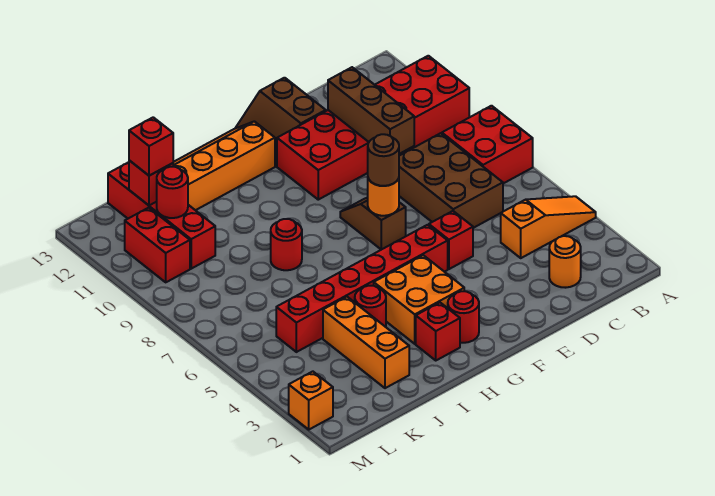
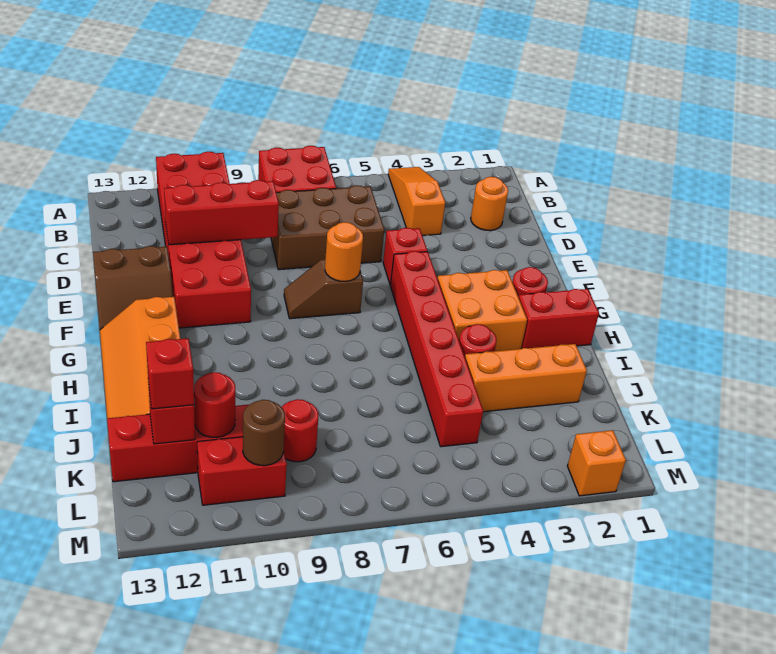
brown 1x3 brick [328,67,414,154] -> red 1x3 brick [164,180,279,245]
brown 1x1 round brick [368,134,399,186] -> brown 1x1 round brick moved to [243,400,285,466]
red 1x1 brick [416,302,460,360] -> red 1x2 brick [519,289,599,349]
red 1x1 round brick [271,219,302,270] -> red 1x1 round brick moved to [282,399,318,462]

